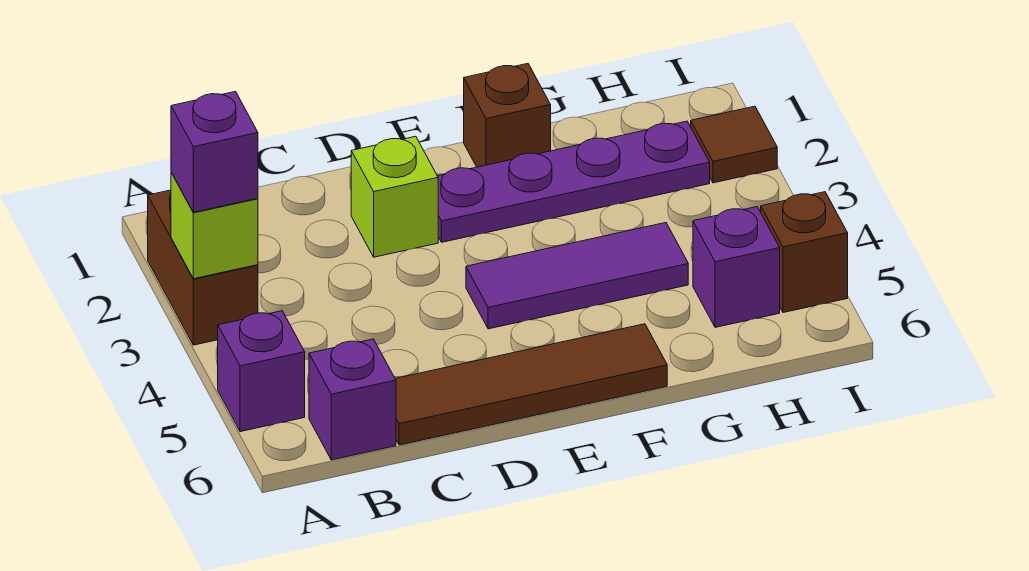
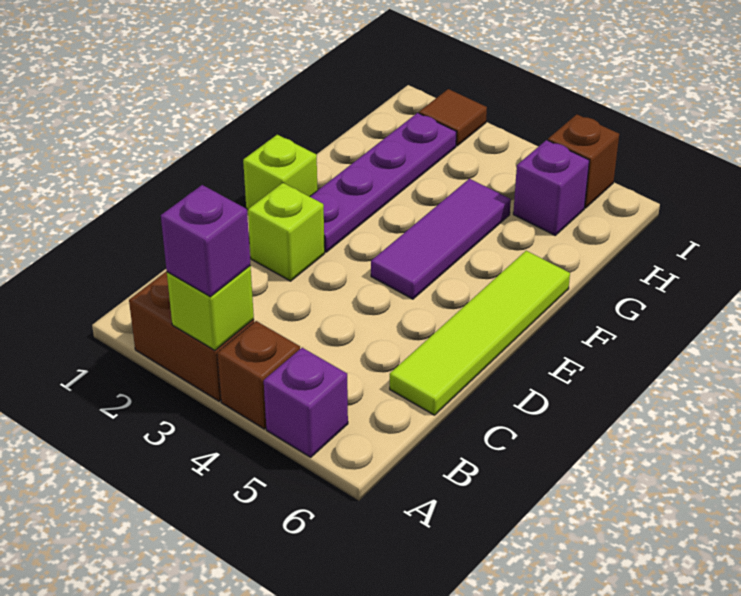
purple 1x1 brick [309,339,396,460] -> none
brown 1x4 tile [395,324,667,445] -> lime 1x4 tile [390,251,570,415]
none -> lime 1x1 brick [243,135,317,210]
brown 1x1 brick [464,64,551,167] -> brown 1x1 brick moved to [217,321,300,429]

